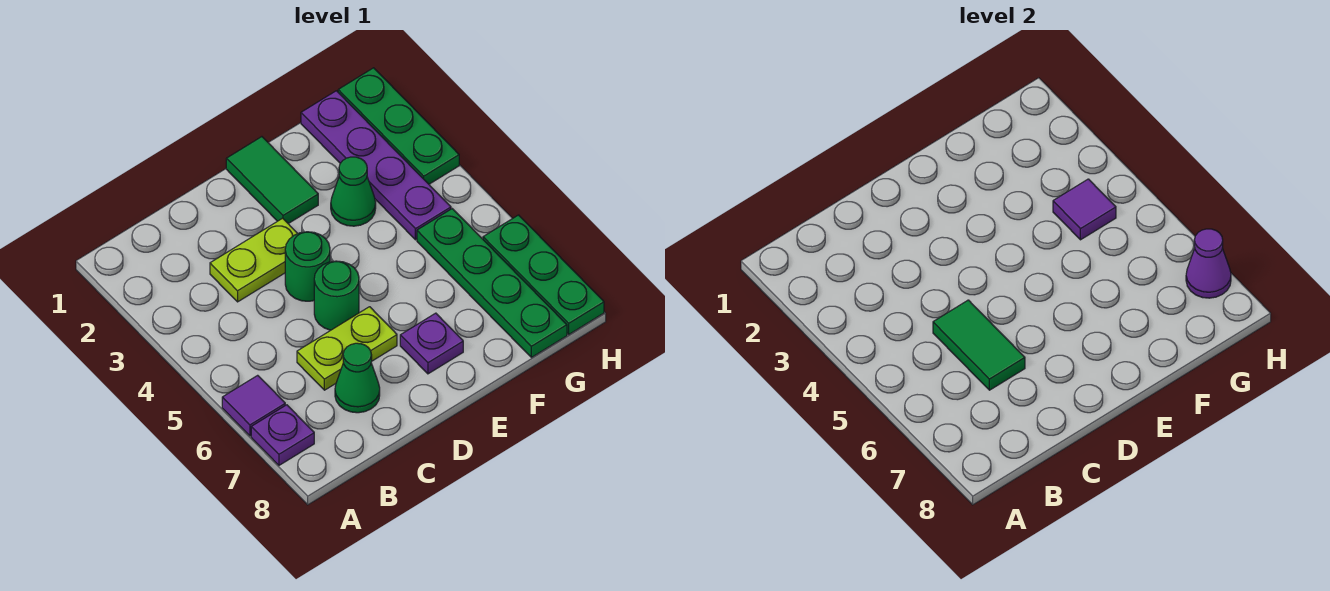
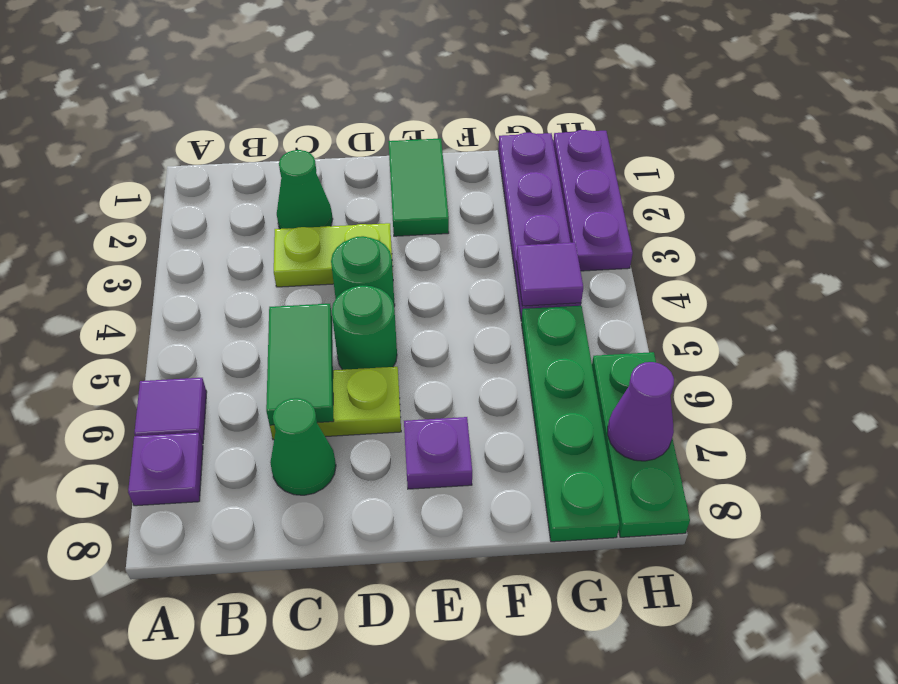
green 1x1 cone [331,157,376,226] -> green 1x1 cone moved to [277,150,333,229]
green 1x3 plate [338,68,459,184] -> purple 1x3 plate [553,130,633,271]

